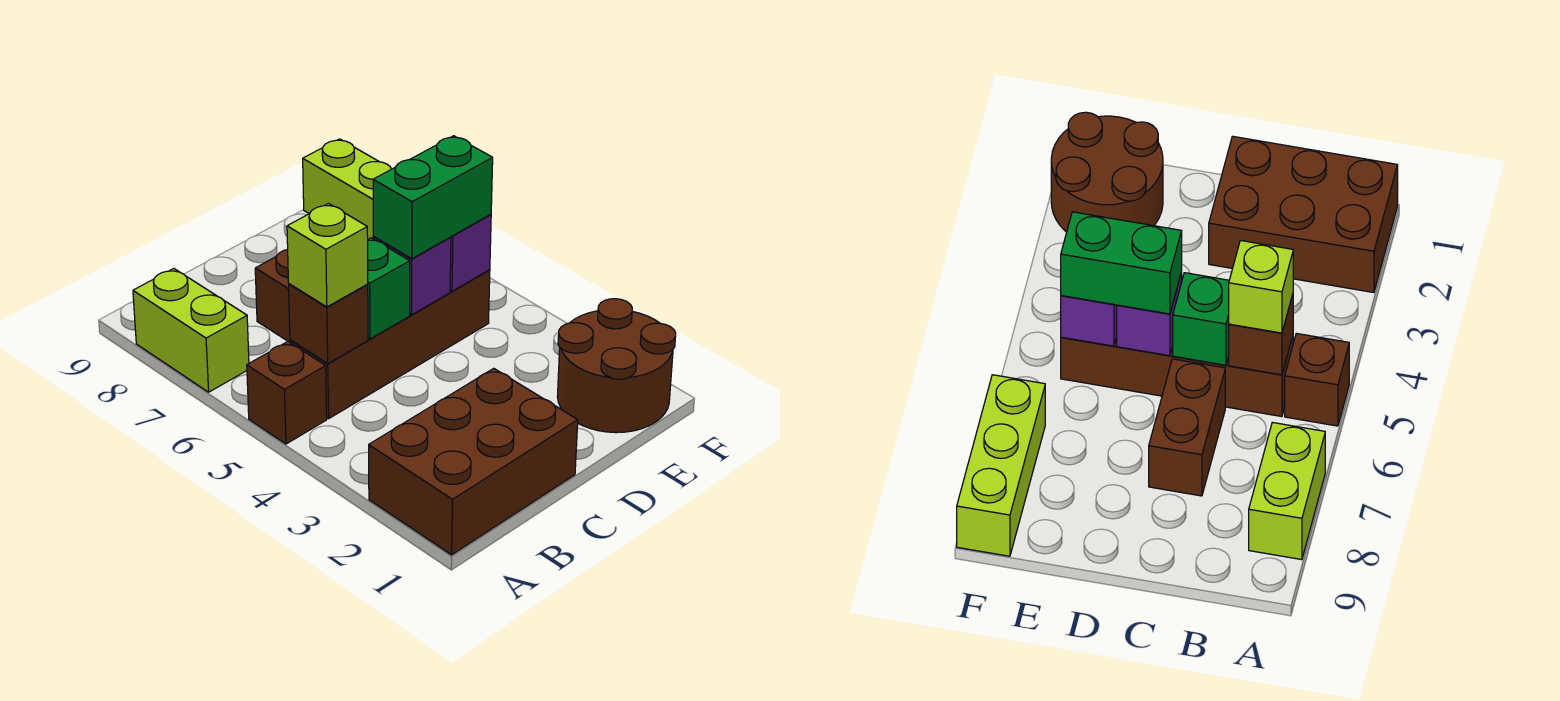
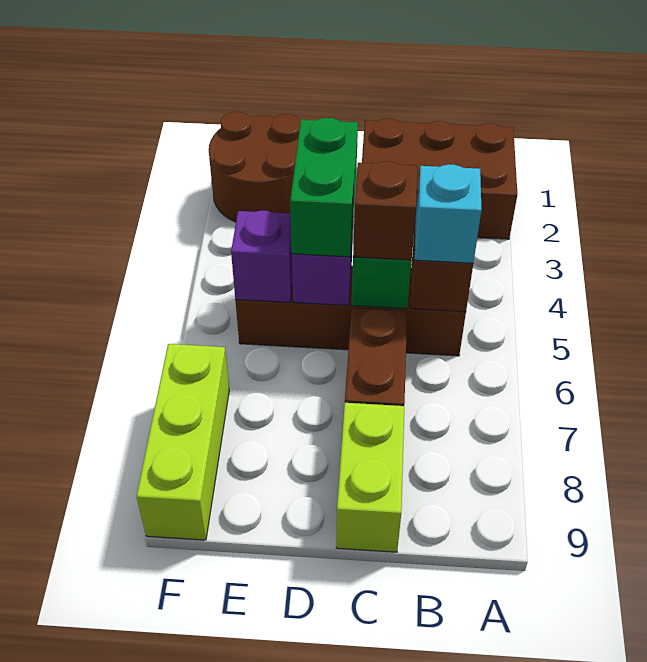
brown 1x1 brick [247,342,327,444] -> brown 1x1 brick moved to [353,161,417,260]
lime 1x2 brick [133,269,249,392] -> lime 1x2 brick moved to [336,403,404,552]
lime 1x1 brick [287,204,368,307] -> cyan 1x1 brick [415,164,482,263]
green 1x2 brick [373,136,493,259] -> green 1x2 brick turned to [290,118,358,257]

